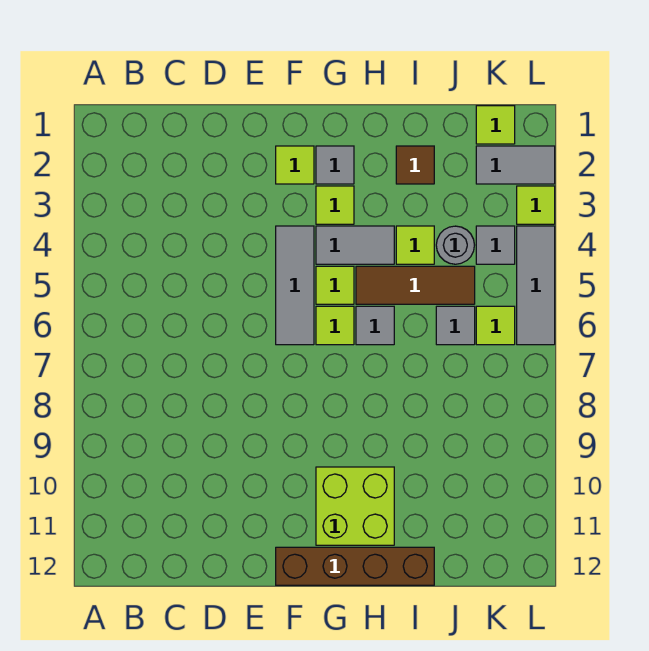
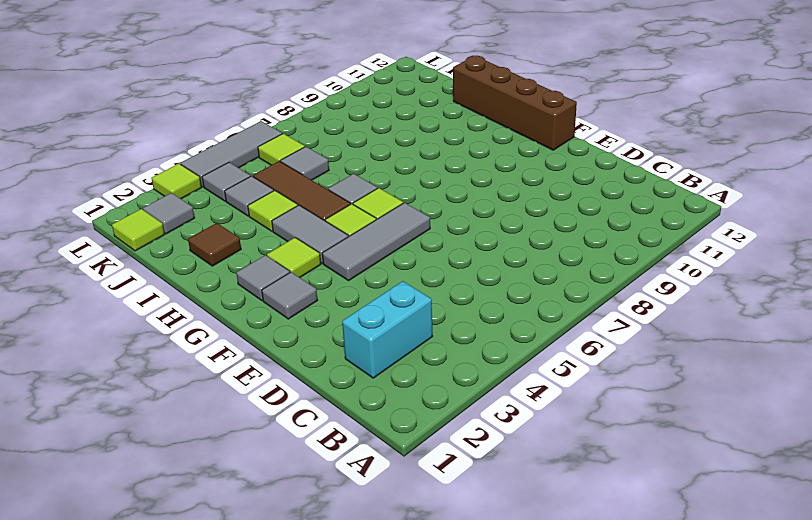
none -> cyan 1x2 brick [342,281,433,378]
lime 1x1 tile [276,146,314,184] -> grey 1x1 tile [262,272,318,319]
lime 2x2 brick [316,467,394,545] -> none
grey 1x1 round brick [436,226,474,264] -> grey 1x1 tile [225,176,274,216]
grey 1x2 tile [476,146,555,184] -> grey 1x1 tile [143,193,195,234]

